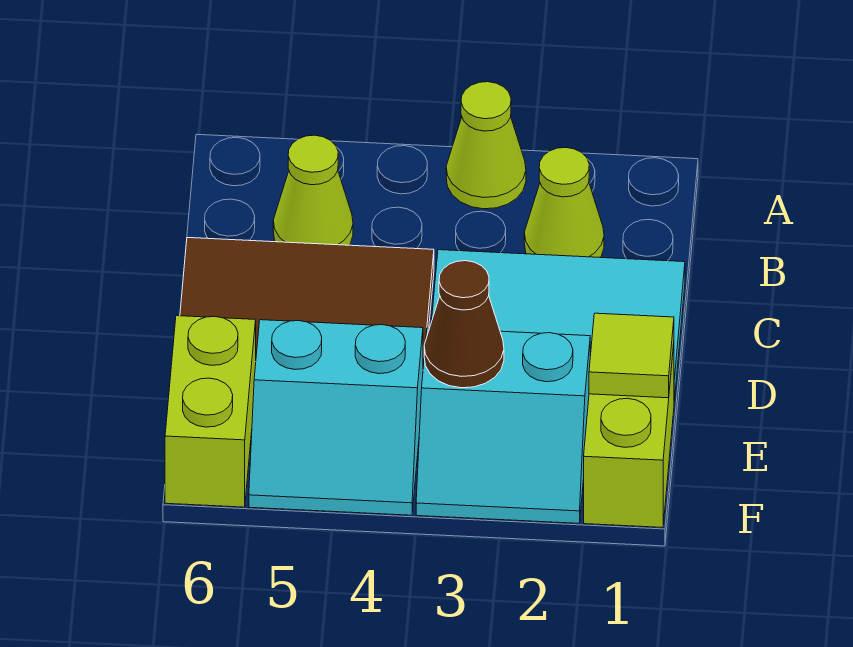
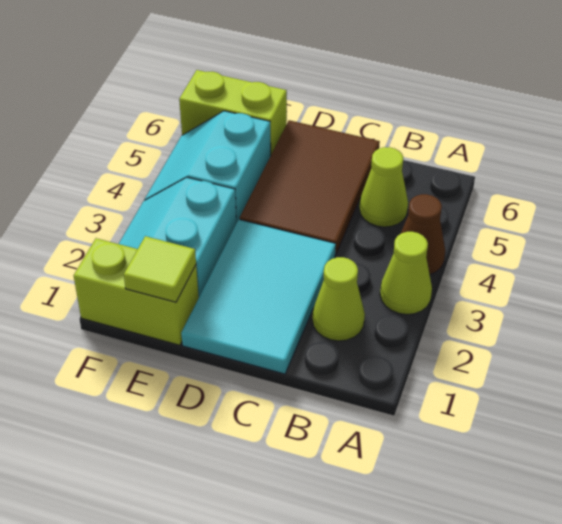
brown 1x1 cone [424,261,504,388] -> brown 1x1 cone moved to [401,194,445,274]

